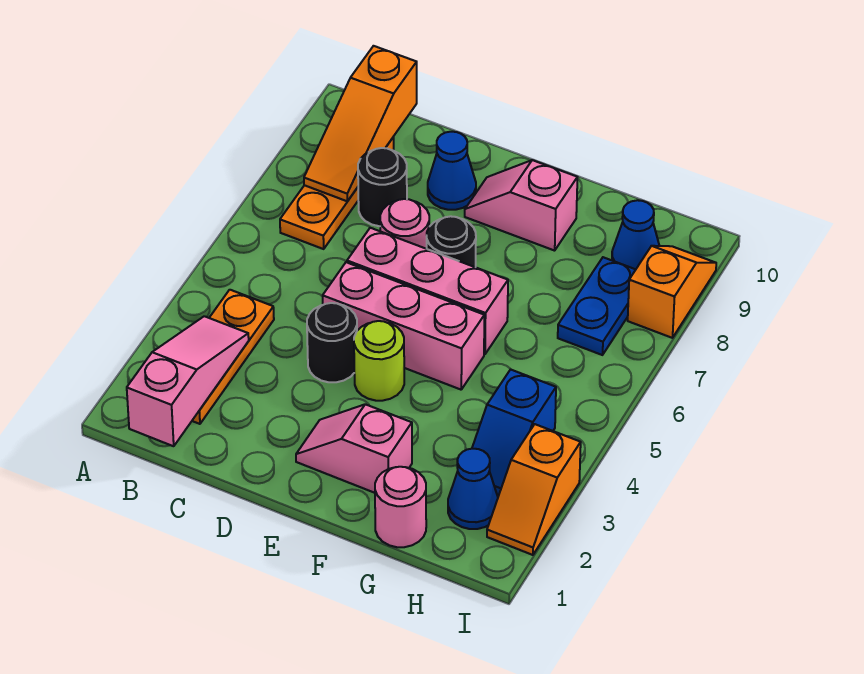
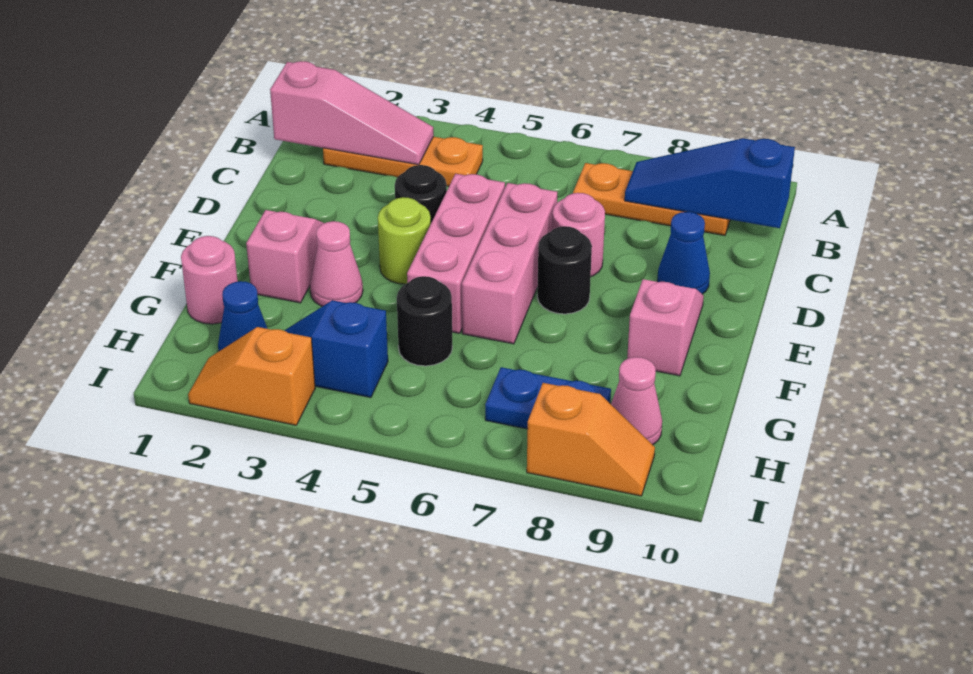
orange 1x3 slope [304,46,417,201] -> blue 1x3 slope [625,138,795,228]
black 1x1 round brick [358,148,407,226] -> black 1x1 round brick moved to [397,276,452,366]
none -> pink 1x1 cone [310,221,363,306]
blue 1x1 cone [612,200,659,269] -> pink 1x1 cone [611,357,662,445]

